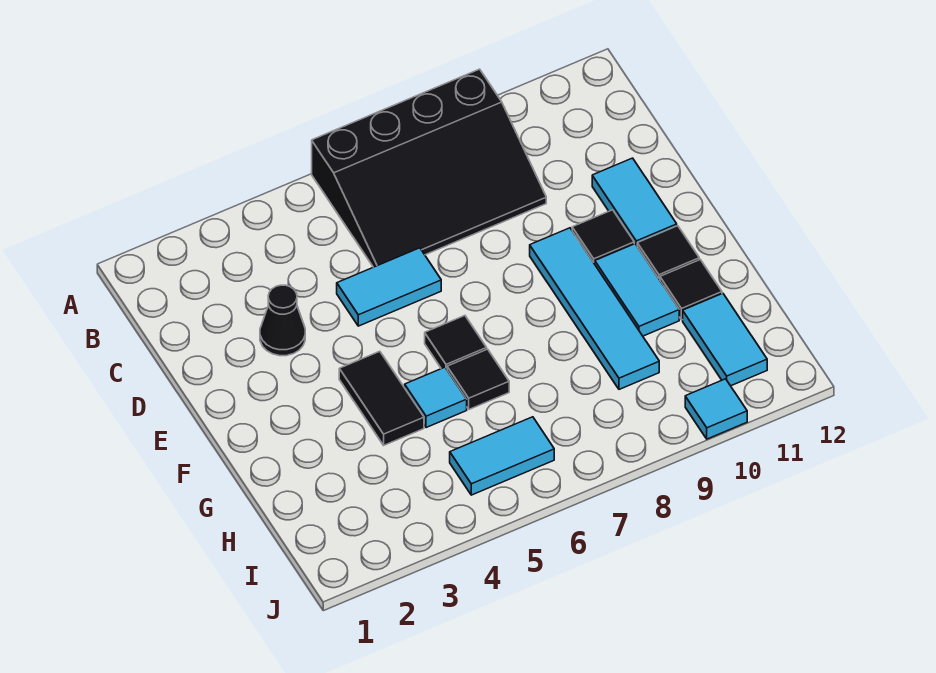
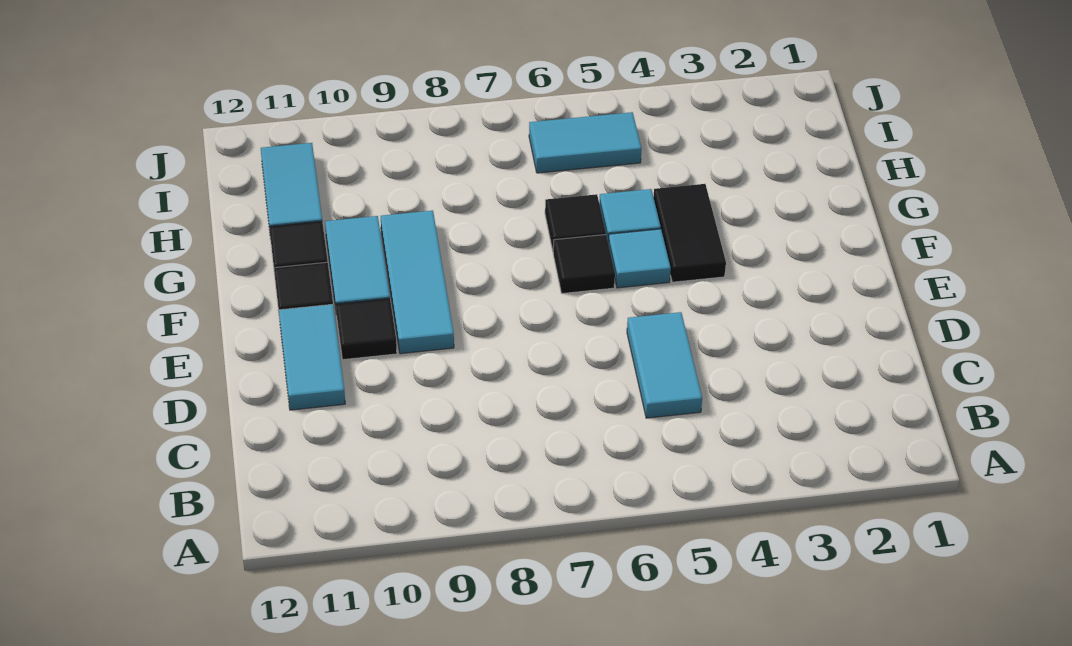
black 3x4 slope [312,69,546,267] -> none
black 1x1 cone [260,285,305,356] -> none
cyan 1x2 tile [337,248,441,326] -> cyan 1x2 tile turned to [627,312,702,418]
cyan 1x4 tile [530,228,659,389] -> cyan 1x3 tile [381,211,454,354]
cyan 1x1 tile [685,379,747,439] -> cyan 1x1 tile moved to [608,229,671,288]

